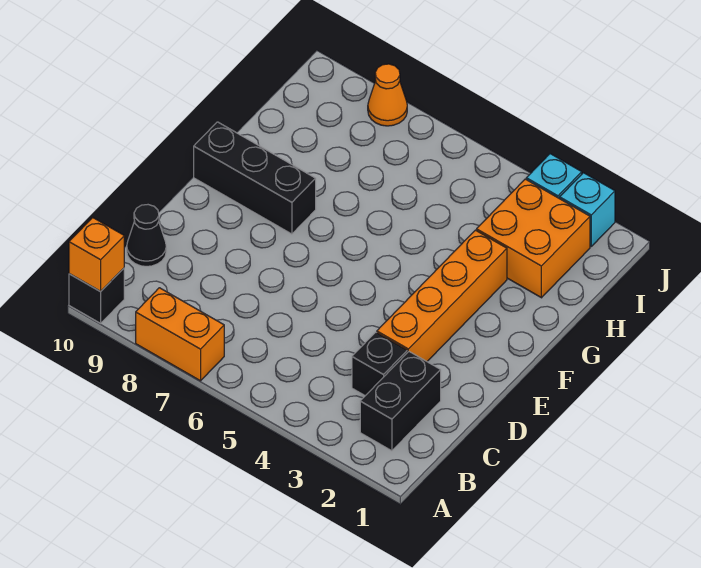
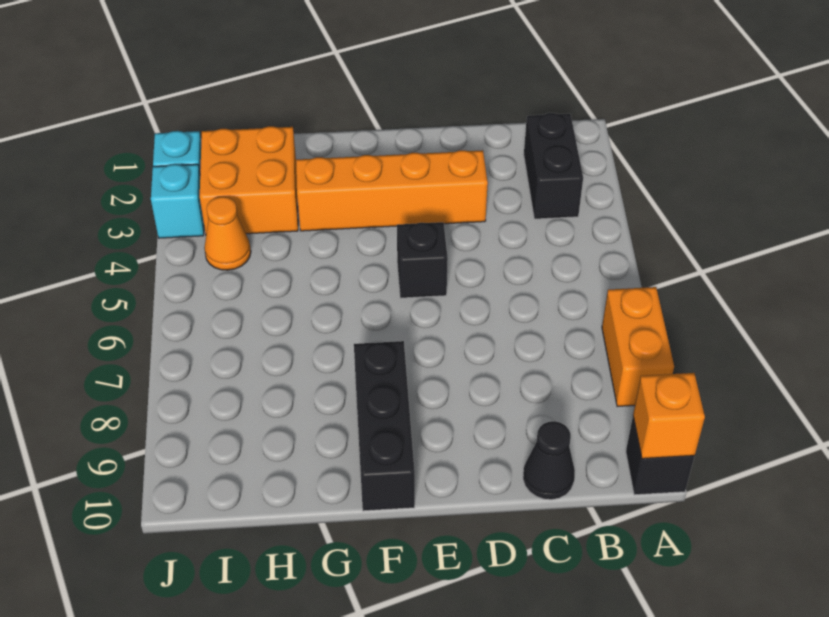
black 1x2 brick [360,352,441,451] -> black 1x2 brick turned to [524,113,583,219]
black 1x1 brick [352,332,407,396] -> black 1x1 brick moved to [397,222,448,298]
orange 1x1 cone [368,64,407,126] -> orange 1x1 cone moved to [204,197,251,270]

